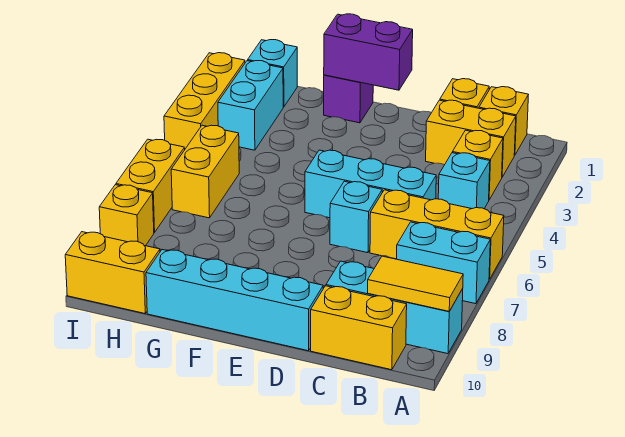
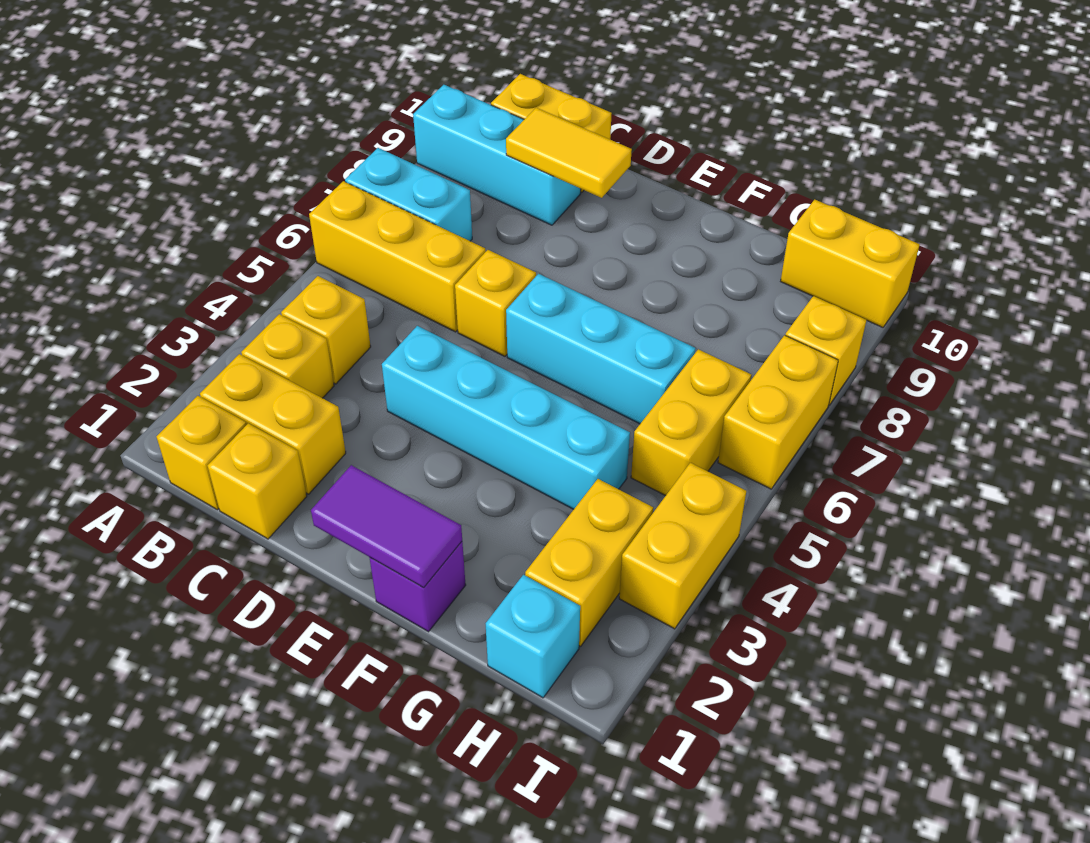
yellow 1x2 tile [368,256,463,311] -> yellow 1x2 tile moved to [506,108,632,198]
cyan 1x1 brick [438,153,490,209] -> yellow 1x1 brick [281,276,371,384]
cyan 1x3 brick [305,150,436,218] -> cyan 1x3 brick moved to [506,274,696,424]
cyan 1x1 brick [330,181,382,253] -> yellow 1x1 brick [455,250,536,356]
cyan 1x4 brick [146,250,323,351] -> cyan 1x4 brick moved to [382,326,630,509]
purple 1x2 brick [324,14,413,90] -> purple 1x2 tile [311,465,462,588]
cyan 1x2 brick [218,61,283,150] -> yellow 1x2 brick [525,479,653,646]
yellow 1x3 brick [164,53,245,149] -> yellow 1x2 brick [619,463,746,629]

